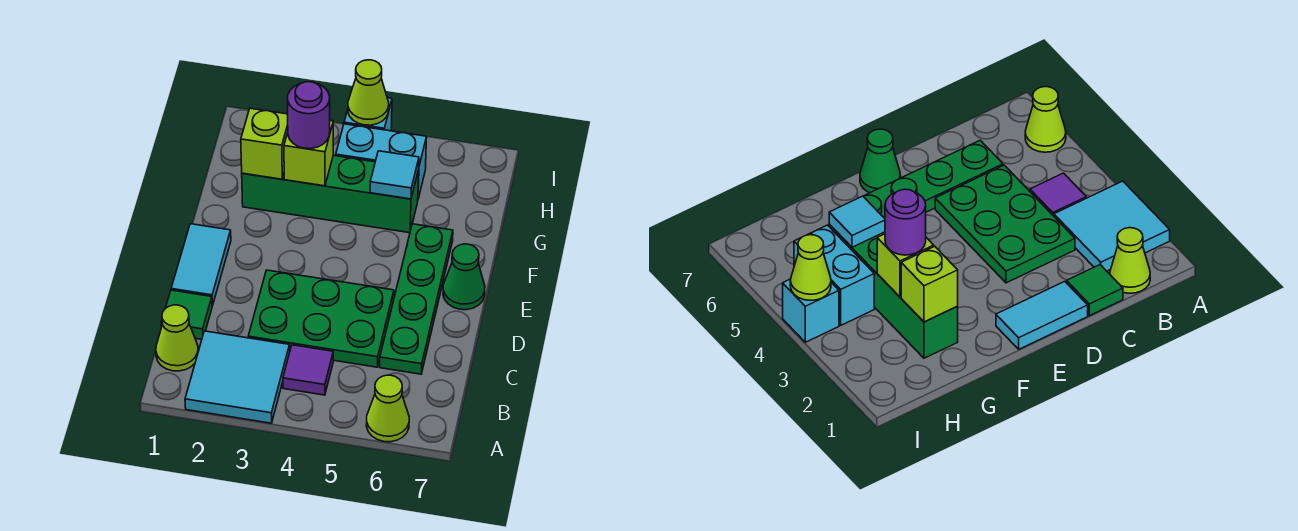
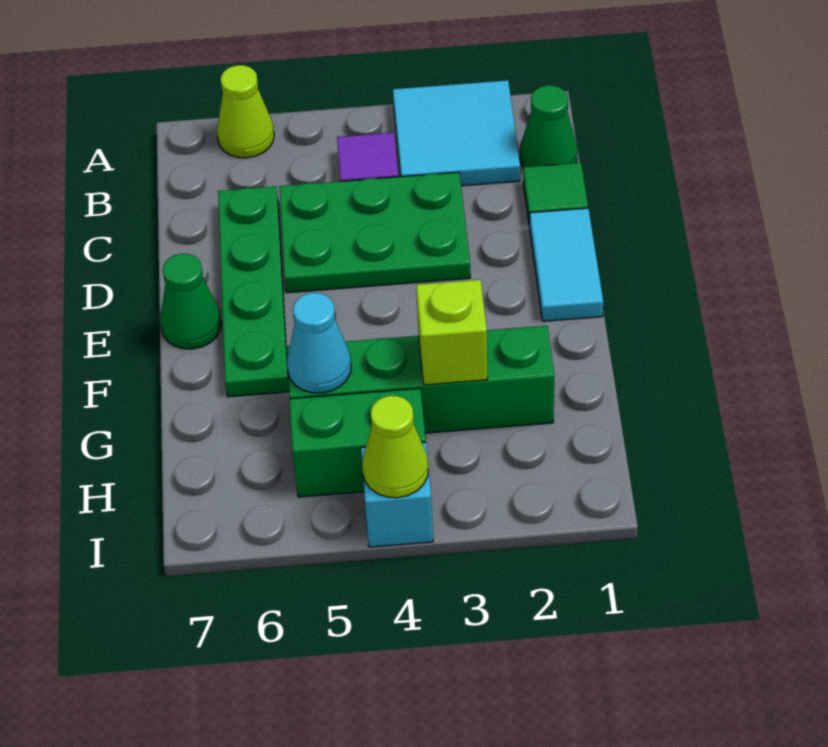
lime 1x1 cone [156,305,198,371] -> green 1x1 cone [520,85,577,167]
lime 1x1 brick [241,108,288,179] -> none
purple 1x1 round brick [288,82,330,149] -> none
cyan 1x1 tile [370,151,419,199] -> cyan 1x1 cone [287,293,351,393]
cyan 1x2 brick [336,124,427,199] -> green 1x2 brick [289,388,426,497]

